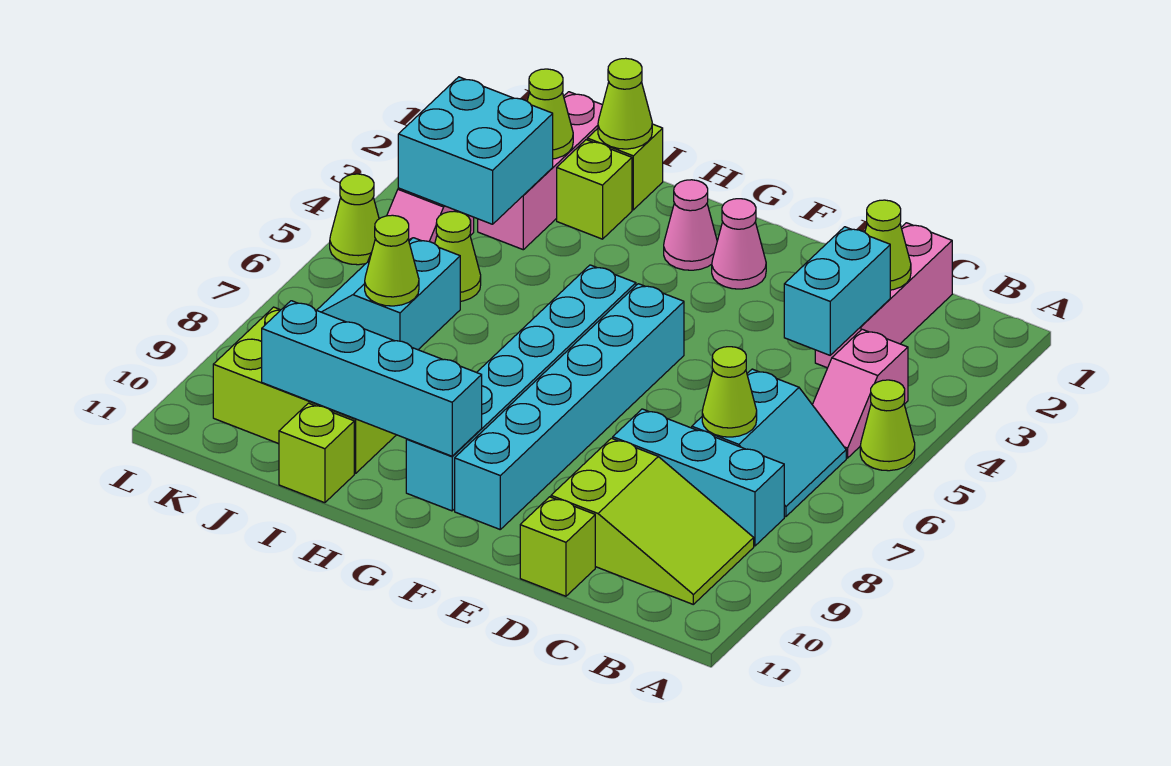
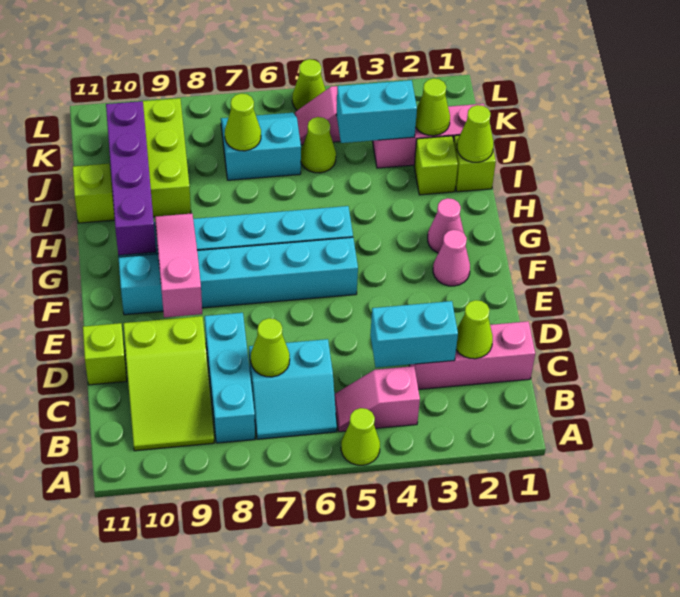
none -> pink 1x3 slope [155,213,202,318]
cyan 1x4 brick [262,301,482,456] -> purple 1x4 brick [106,101,156,255]
cyan 2x2 brick [398,77,553,224] -> cyan 1x2 brick [336,80,417,143]

